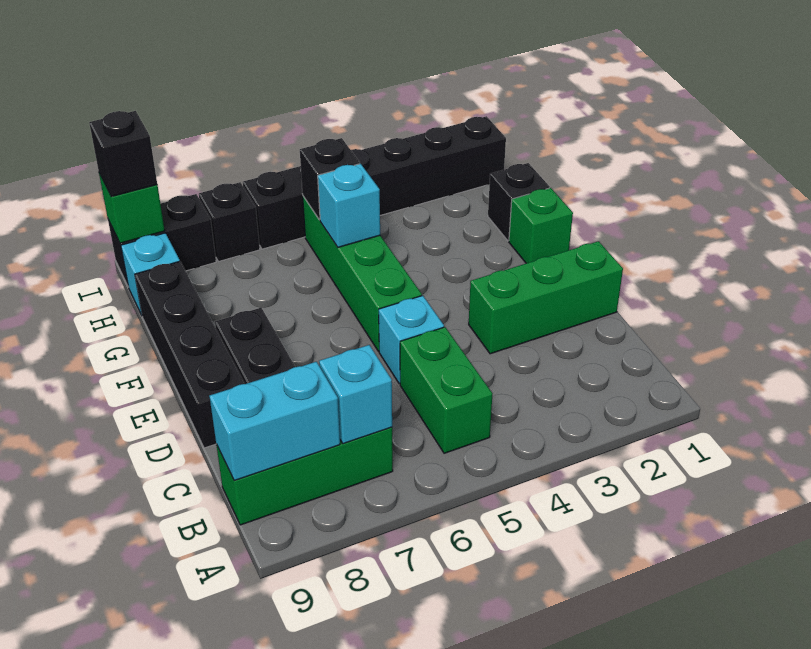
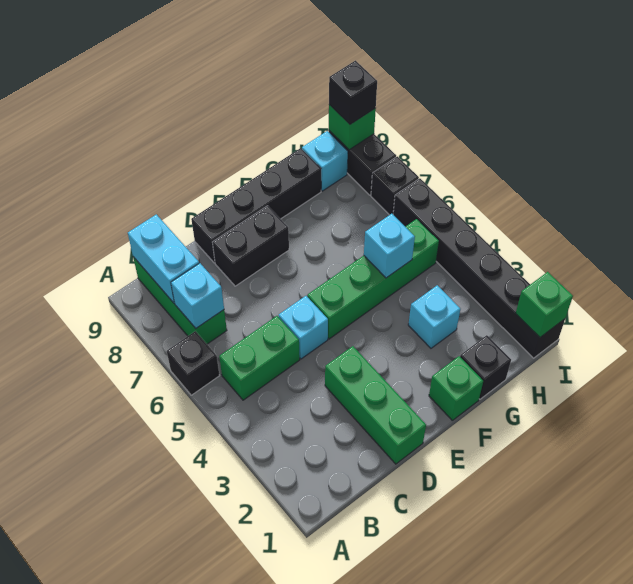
none -> cyan 1x1 brick [408,285,460,348]
black 1x1 brick [300,138,360,220] -> black 1x1 brick moved to [167,331,219,395]
none -> green 1x1 brick [516,272,573,337]

